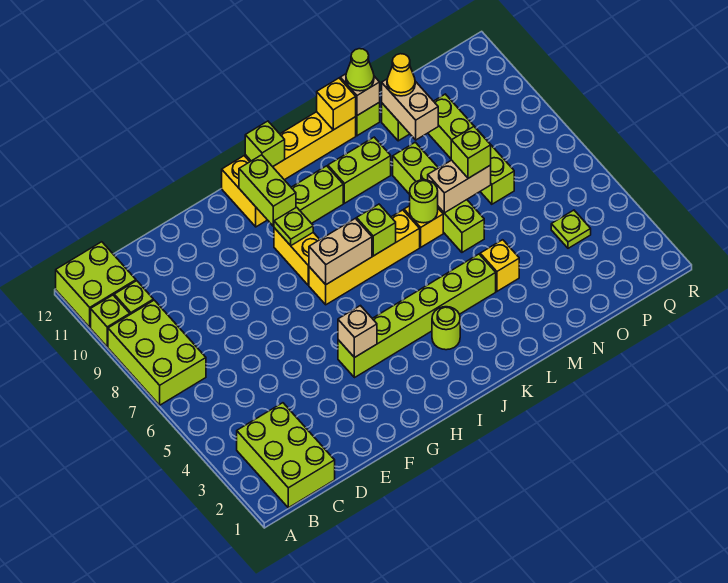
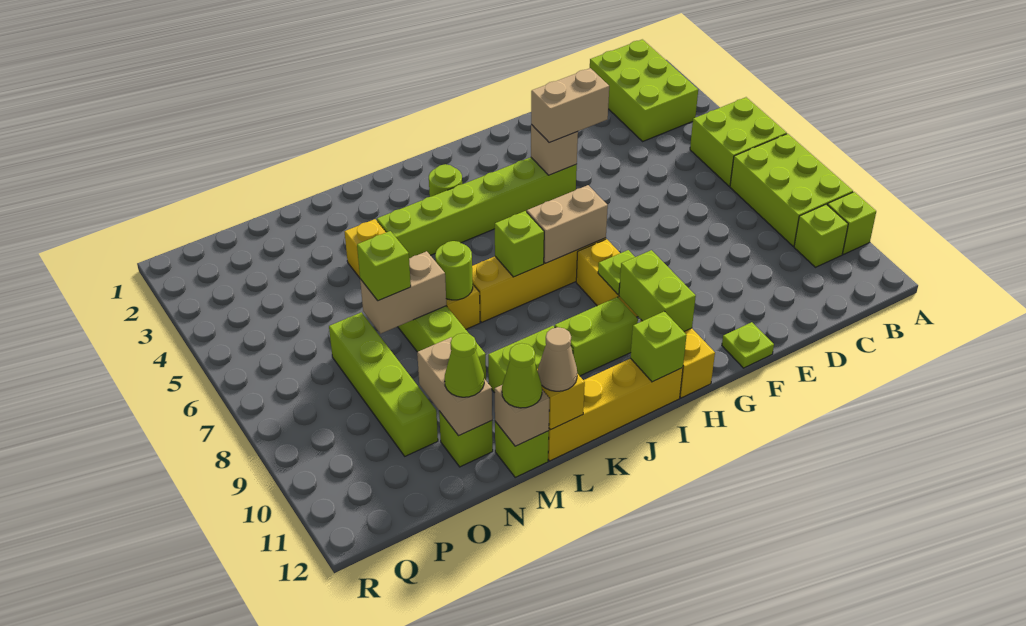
lime 2x2 brick [56,242,136,327] -> lime 2x2 brick moved to [690,97,787,186]
none -> tan 1x2 brick [531,68,609,142]
none -> tan 1x1 cone [538,327,577,391]
yellow 1x1 cone [387,54,415,96] -> lime 1x1 cone [445,333,484,397]
lime 1x1 plate [551,210,591,248] -> lime 1x1 plate moved to [722,322,774,368]

